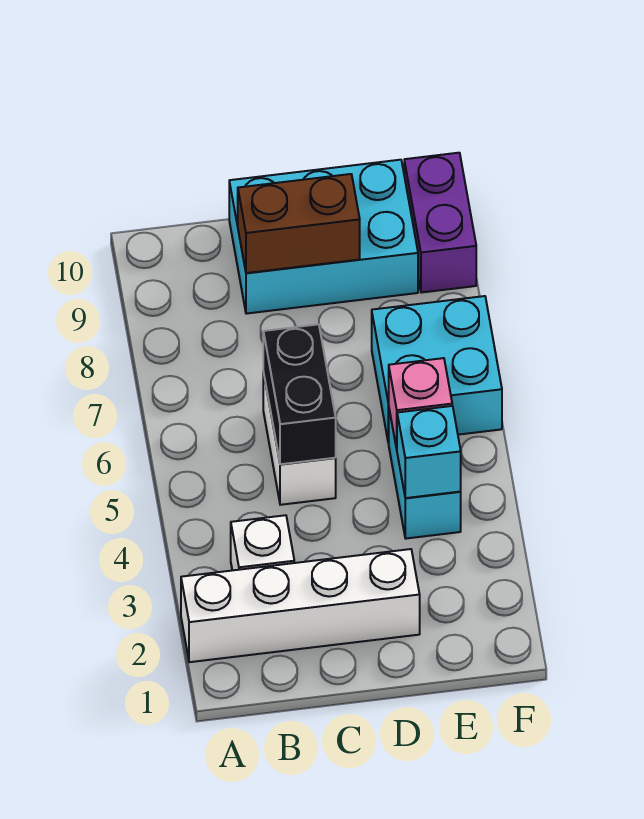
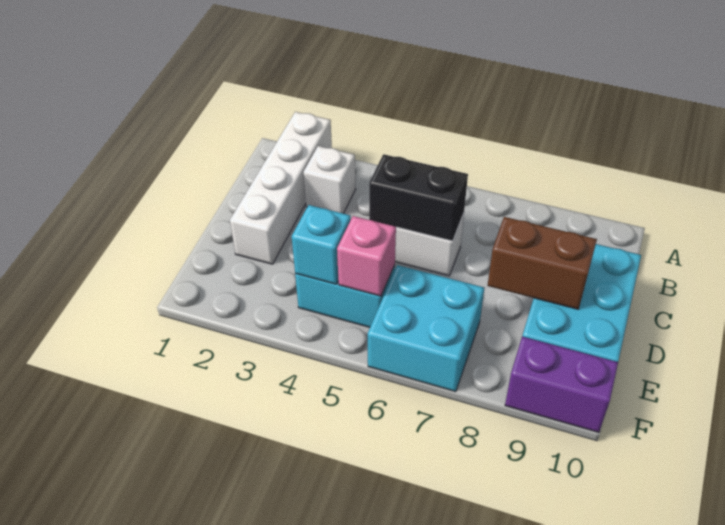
brown 1x2 brick [238,174,360,273] -> brown 1x2 brick turned to [487,217,597,309]

